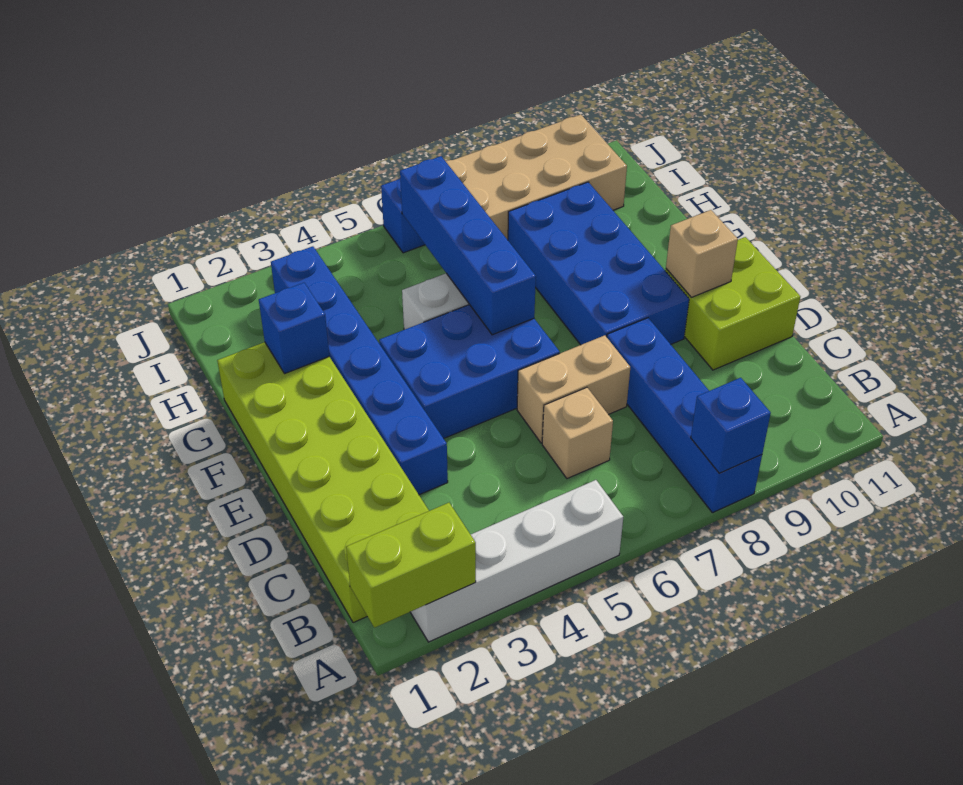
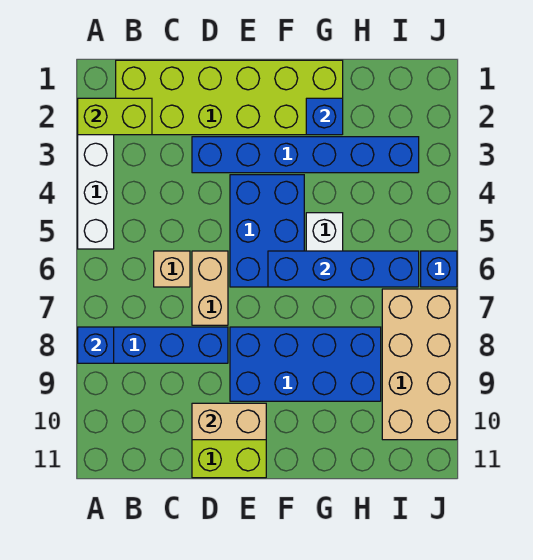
lime 1x2 brick [346,503,476,628] -> lime 1x2 brick turned to [78,98,152,135]
tan 1x1 brick [666,210,738,297] -> tan 1x2 brick [192,403,266,440]

